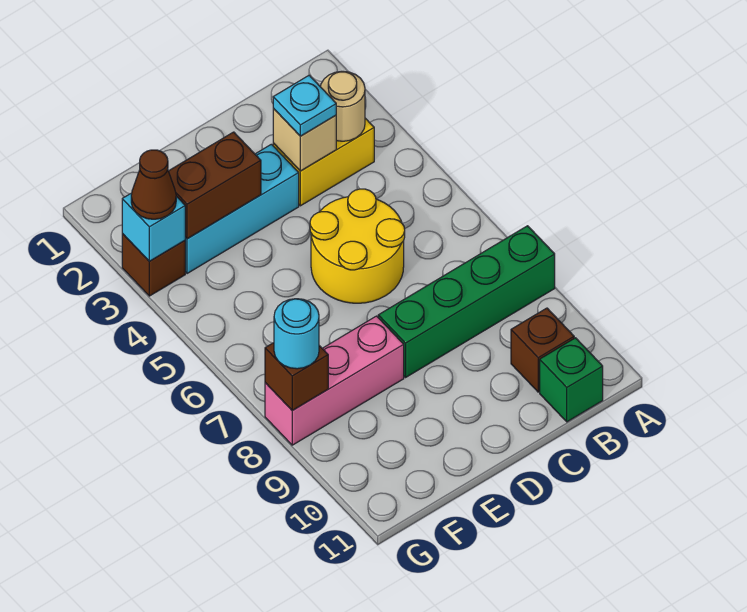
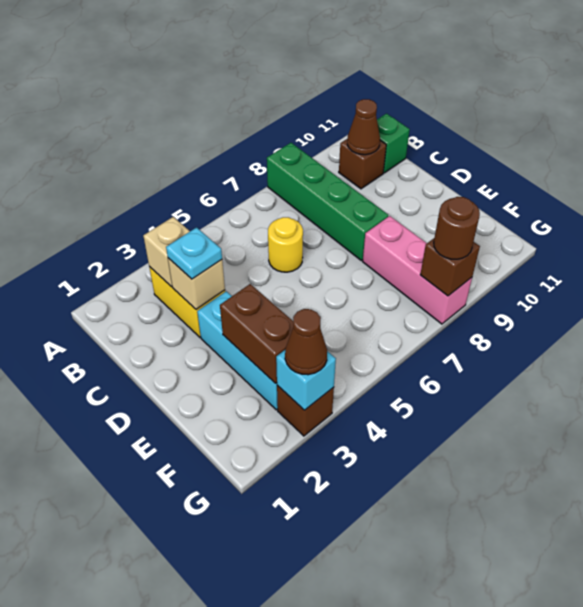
tan 1x1 round brick [321,71,365,141] -> tan 1x1 brick [143,217,190,287]
none -> brown 1x1 cone [347,99,380,155]
yellow 2x2 round brick [310,189,405,303] -> yellow 1x1 round brick [268,217,303,272]
cyan 1x1 round brick [274,299,319,369] -> brown 1x1 round brick [434,197,480,259]

